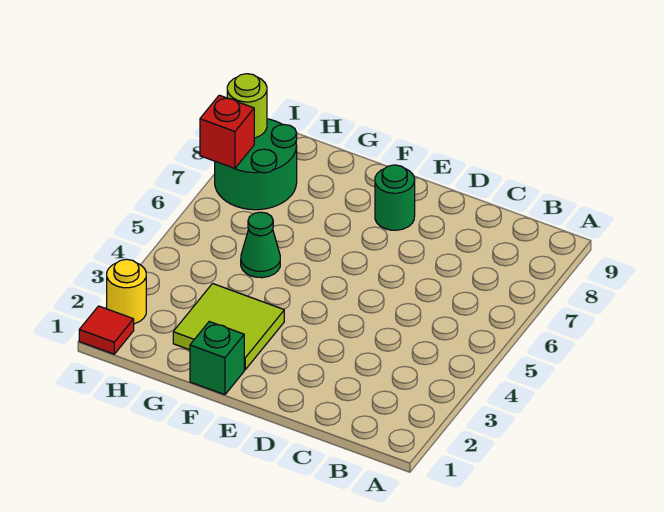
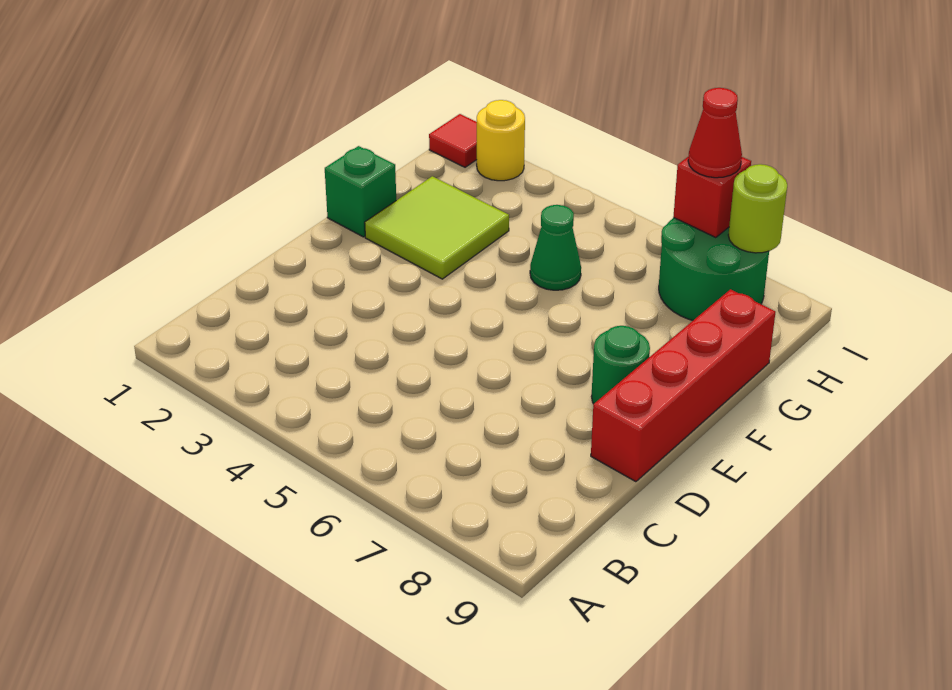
none -> red 1x4 brick [591,289,775,482]
none -> red 1x1 cone [688,88,742,178]

